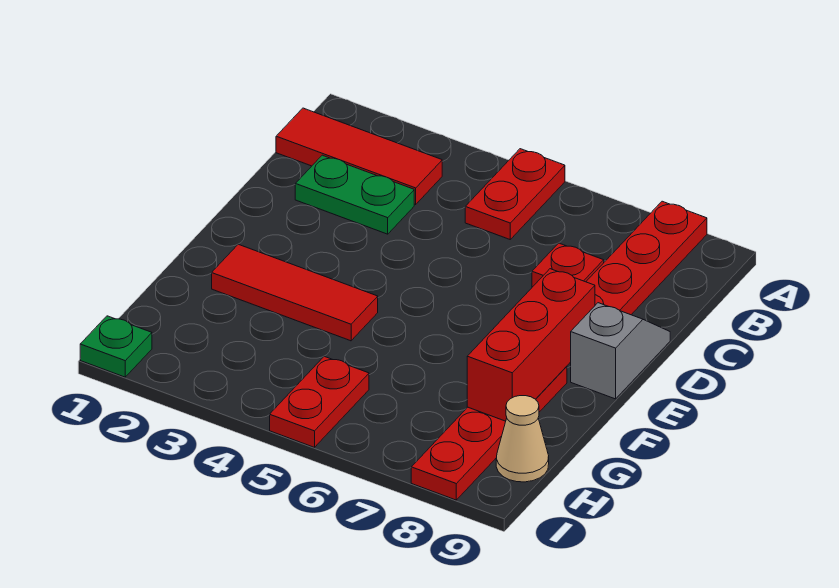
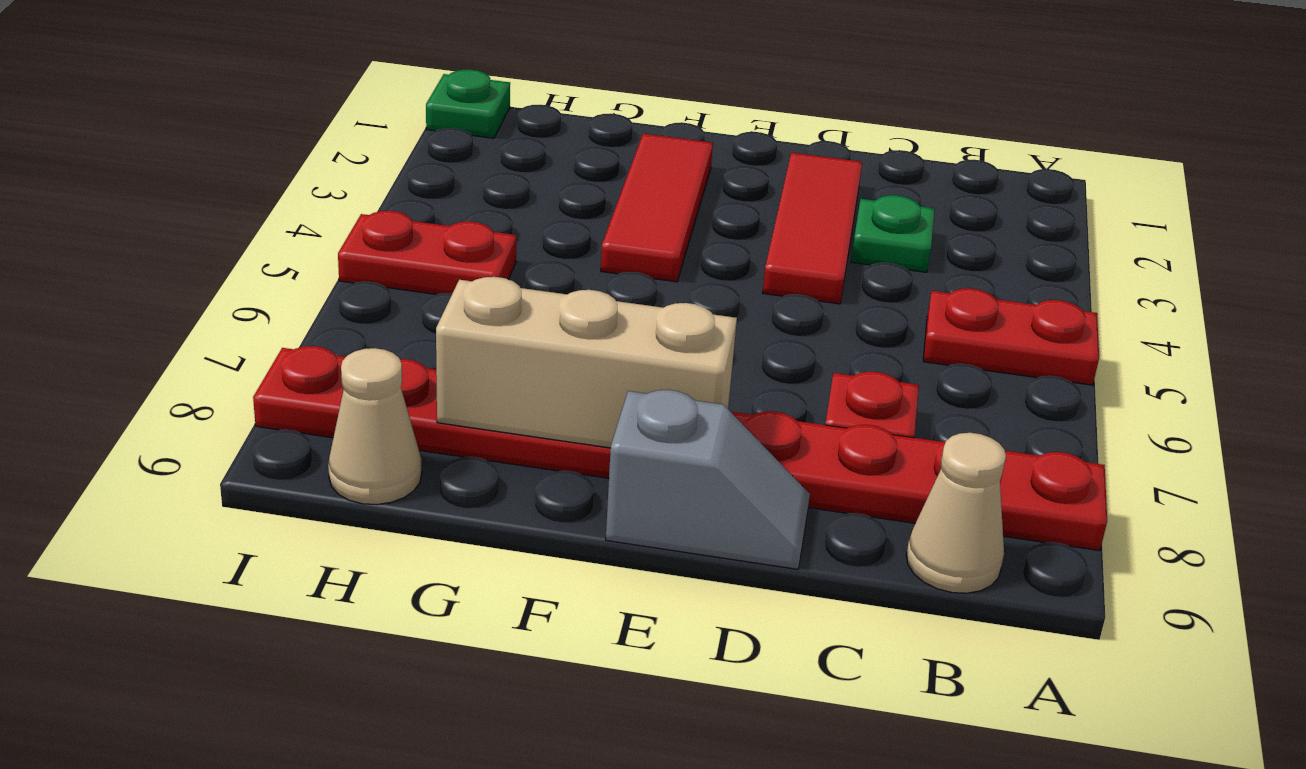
red 1x3 tile [276,108,442,204] -> red 1x3 tile moved to [763,153,862,304]
none -> tan 1x1 cone [906,433,1006,593]
green 1x2 plate [295,155,414,234] -> green 1x1 plate [851,195,935,272]
red 1x3 brick [467,269,595,421] -> tan 1x3 brick [436,277,737,448]

